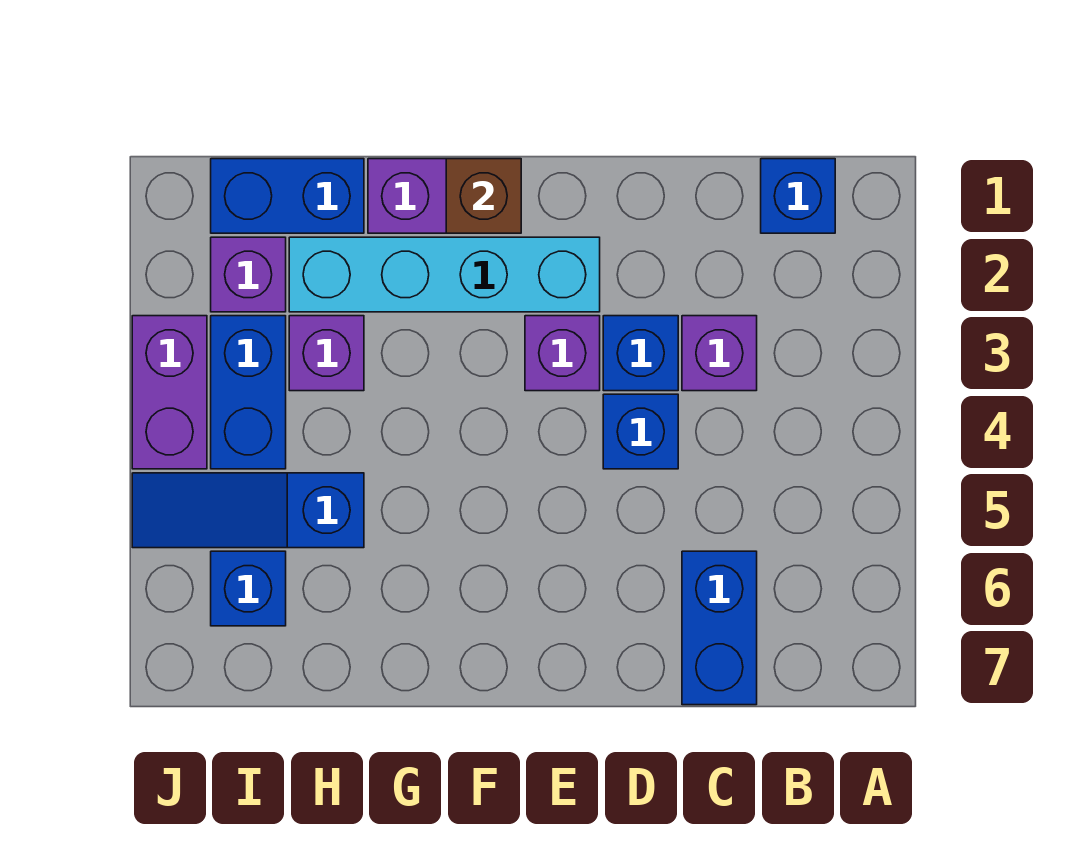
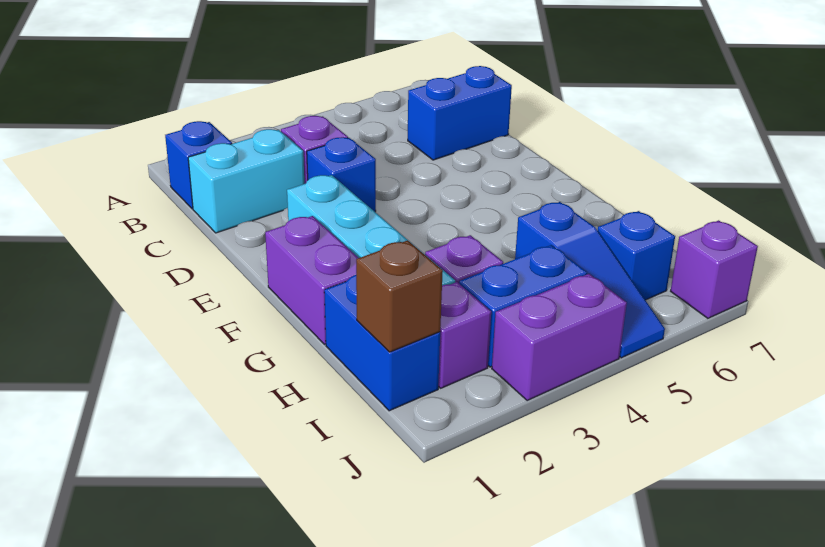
none -> cyan 1x2 brick [188,129,304,233]
blue 1x1 brick [603,394,678,469] -> none
purple 1x1 brick [525,316,600,391] -> purple 1x1 brick moved to [671,220,758,318]
brown 1x1 brick [446,159,521,233] -> brown 1x1 brick moved to [356,240,443,352]

